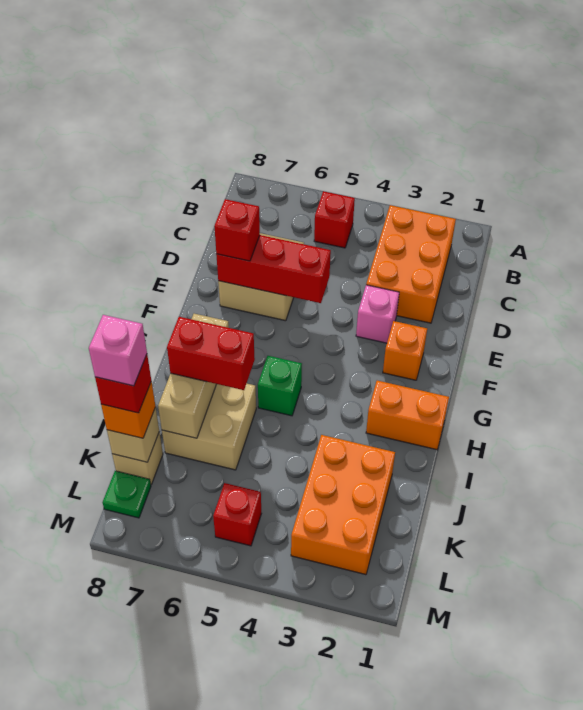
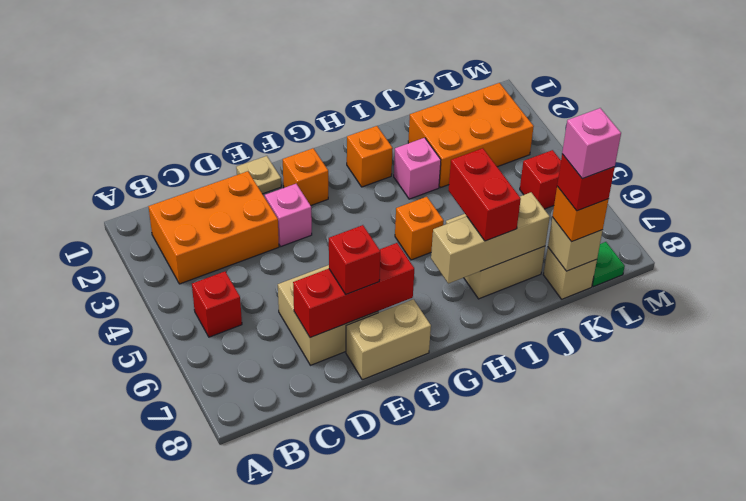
none -> tan 1x1 plate [236,156,281,194]
red 1x3 brick [216,235,331,303] -> red 1x3 brick turned to [293,243,414,338]
none -> tan 1x2 brick [346,299,431,380]
orange 1x2 brick [366,381,449,450] -> orange 1x1 brick [347,126,393,187]
green 1x1 brick [258,356,302,416] -> orange 1x1 brick [395,197,444,260]
none -> pink 1x1 brick [394,138,441,199]

